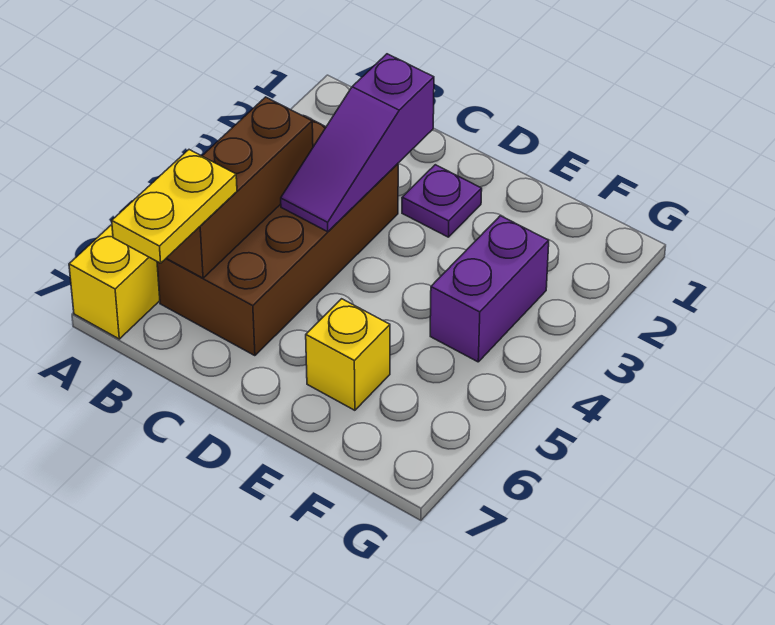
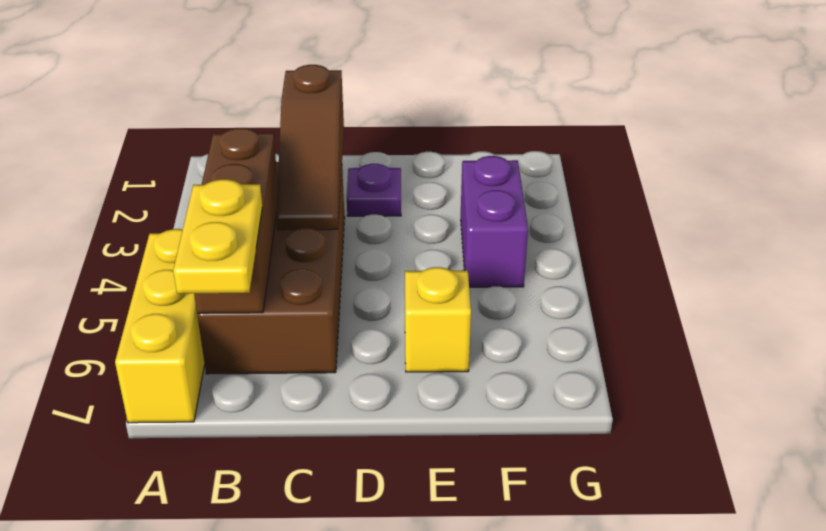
purple 1x3 slope [281,54,434,232] -> brown 1x3 slope [276,65,344,230]

